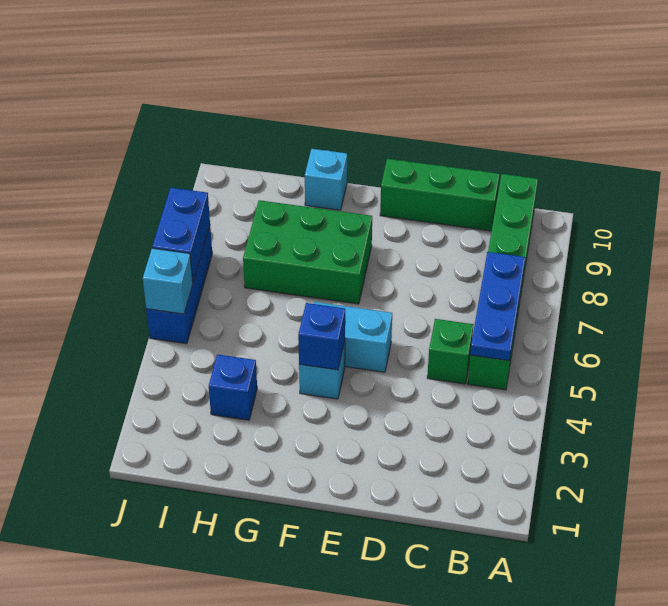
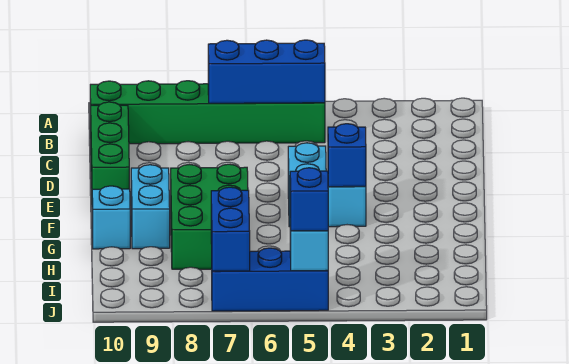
blue 1x3 plate [470,252,525,361] -> blue 1x3 brick [208,40,325,103]
green 1x1 brick [427,319,474,384] -> none
none -> cyan 1x2 brick [131,165,170,249]
blue 1x1 brick [209,354,257,420] -> blue 1x1 brick moved to [290,168,328,231]
blue 1x2 brick [152,188,210,282] -> blue 1x2 brick turned to [211,187,250,271]

